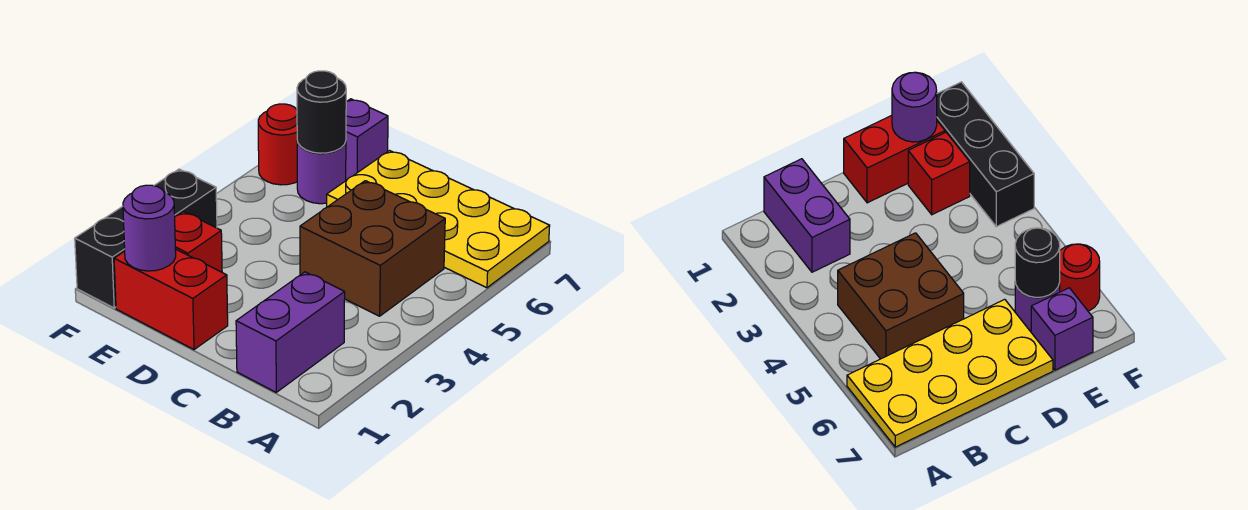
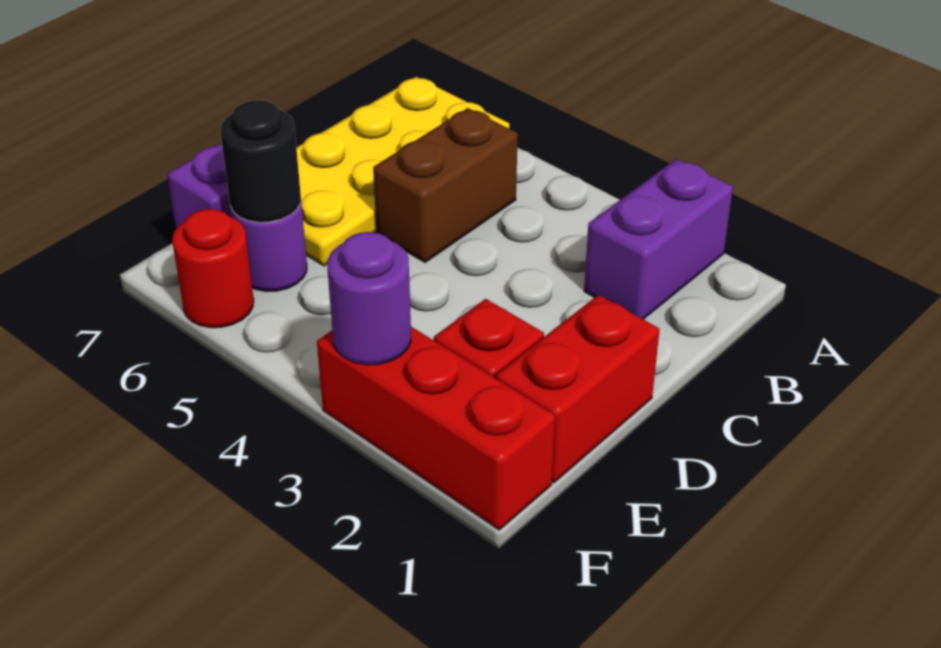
purple 1x2 brick [236,272,345,392] -> purple 1x2 brick turned to [584,159,733,319]
brown 2x2 brick [300,181,445,316] -> brown 1x2 brick [373,108,518,262]
purple 1x1 round brick [123,185,176,271] -> purple 1x1 round brick moved to [327,232,411,365]
black 1x3 brick [75,169,217,308] -> red 1x3 brick [317,327,555,530]

